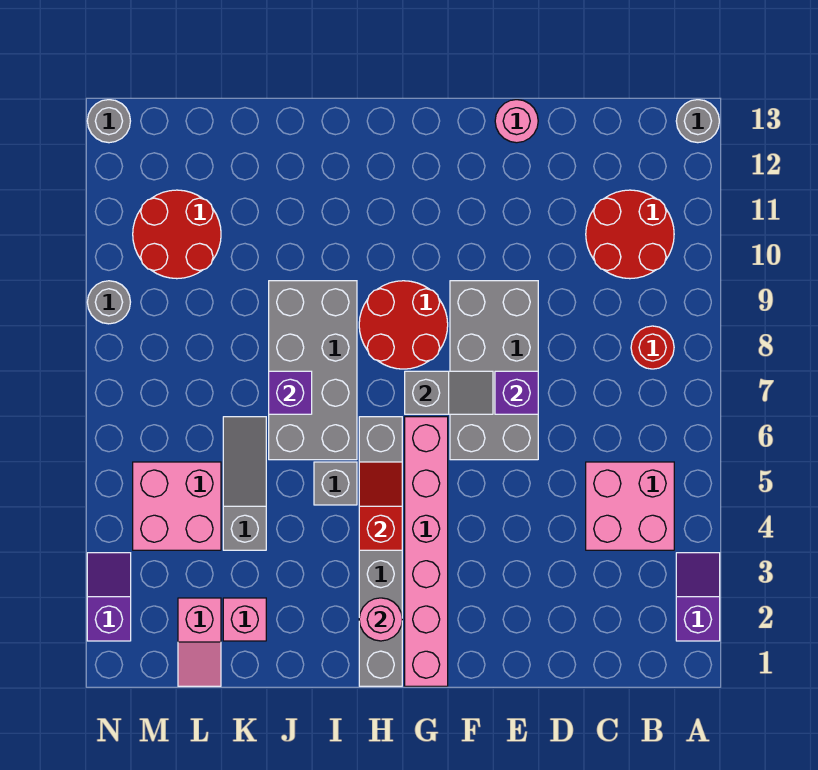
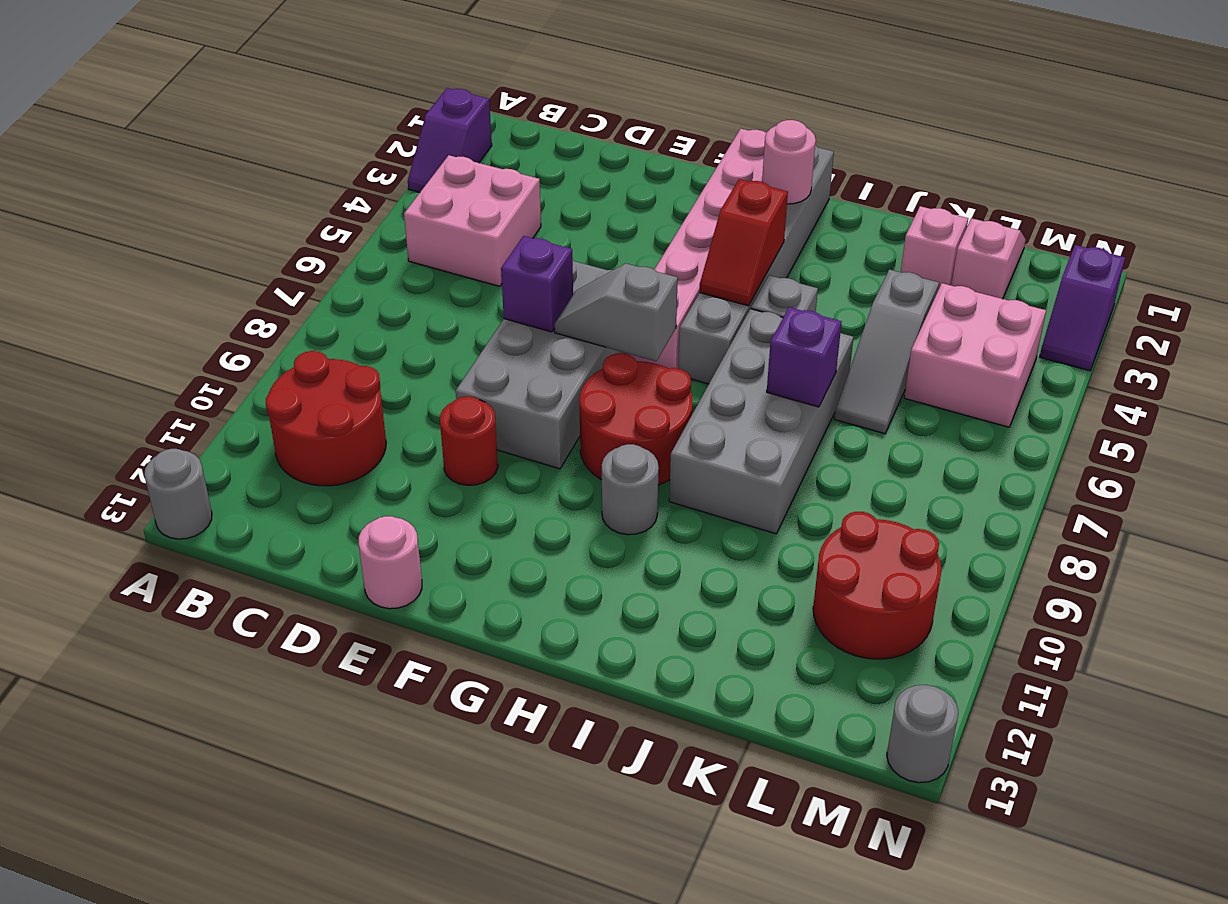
red 1x1 round brick [631,326,674,369] -> red 1x1 round brick moved to [440,397,498,485]
grey 1x1 round brick [87,281,130,324] -> grey 1x1 round brick moved to [602,444,659,535]

